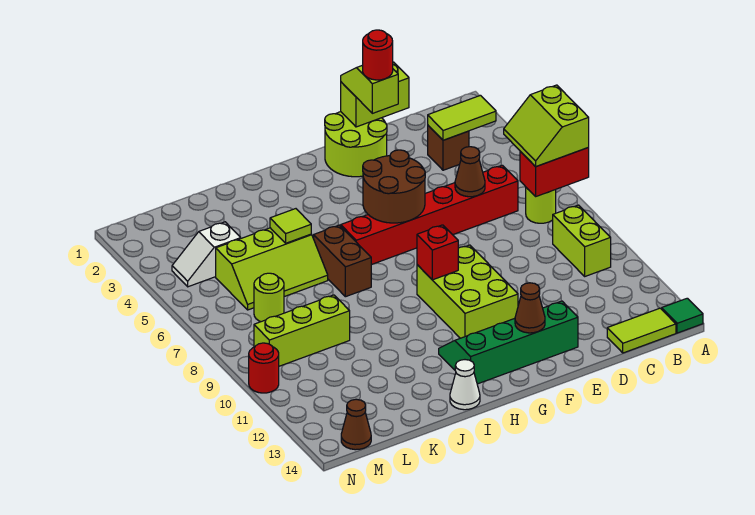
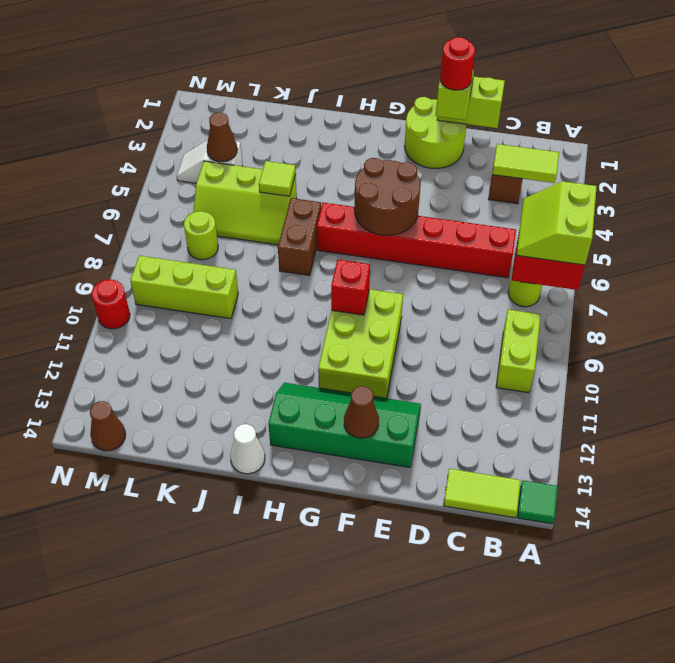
brown 1x1 cone [455,147,485,197] -> brown 1x1 cone moved to [207,113,237,162]

